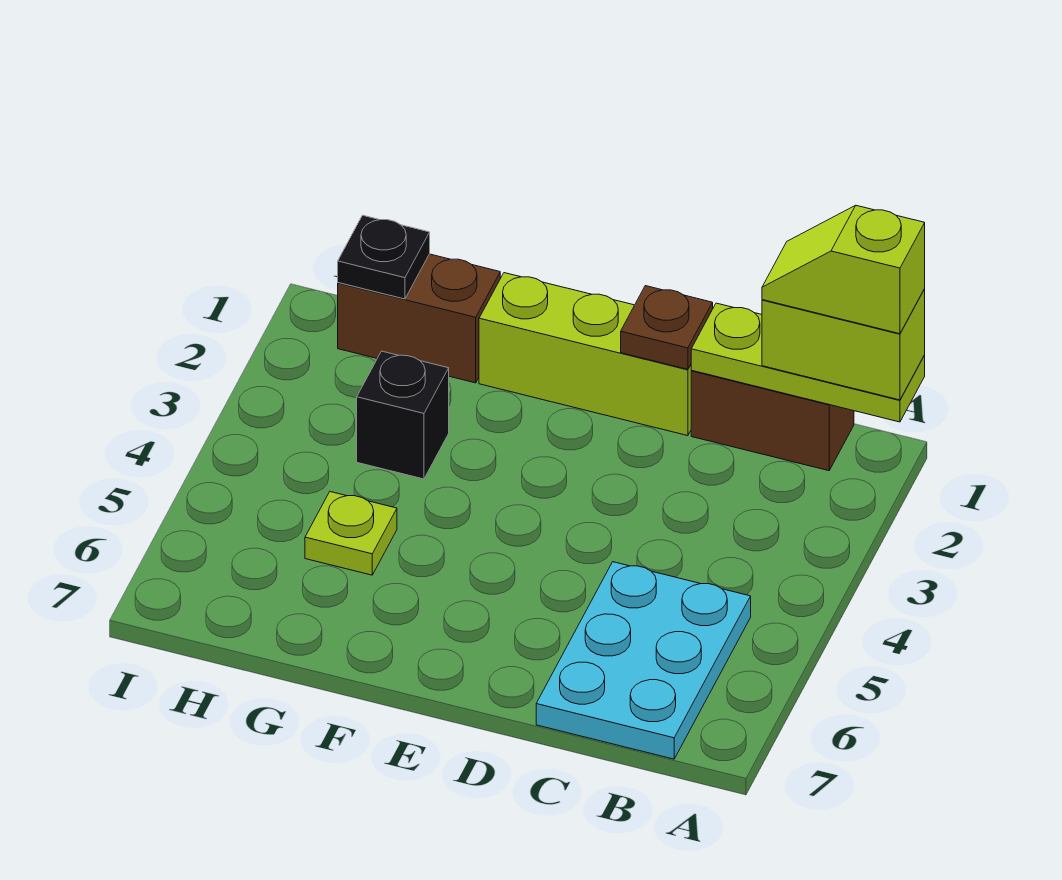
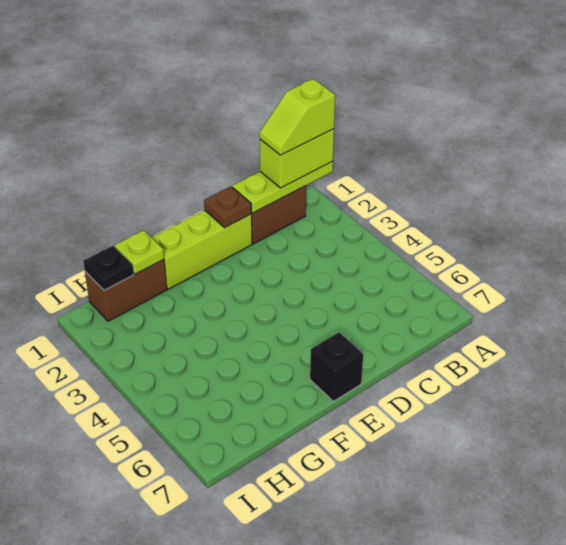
cyan 2x3 plate [536,562,751,759] -> none
black 1x1 brick [357,351,449,479] -> black 1x1 brick moved to [310,332,363,401]
lime 1x1 plate [305,492,397,575] -> lime 1x1 plate moved to [115,230,164,274]

